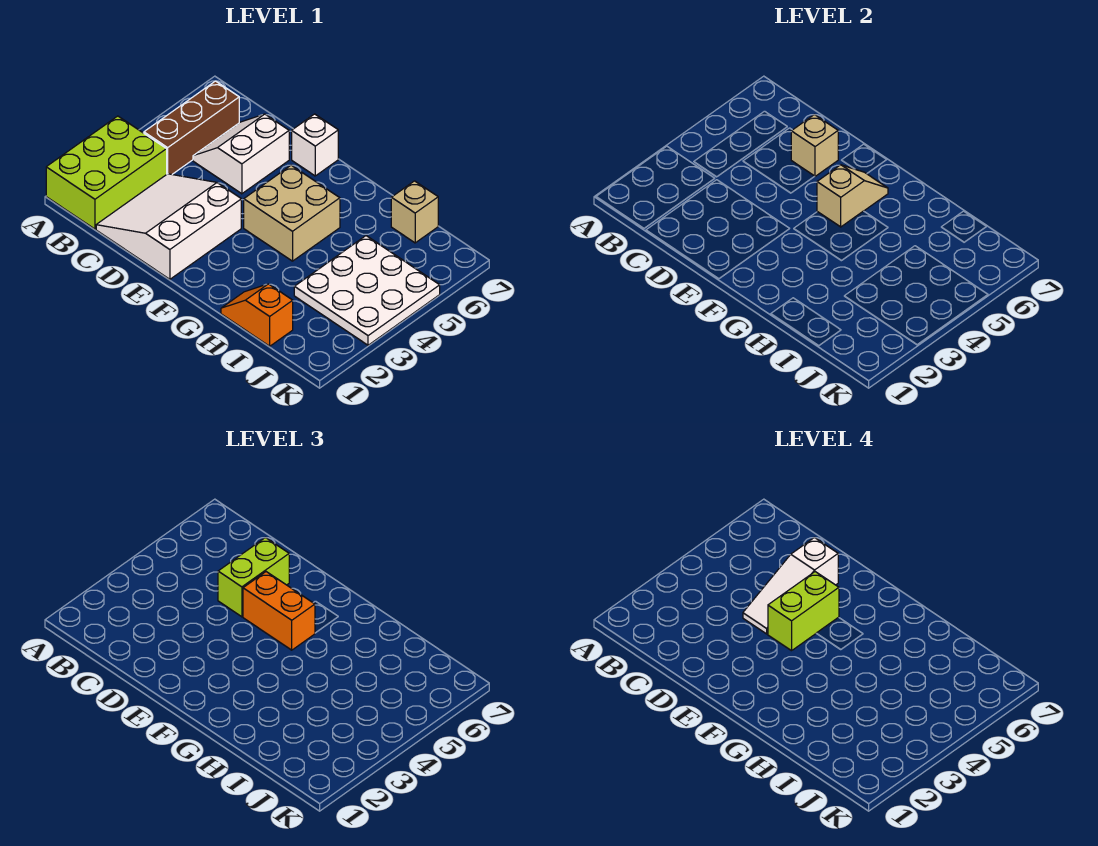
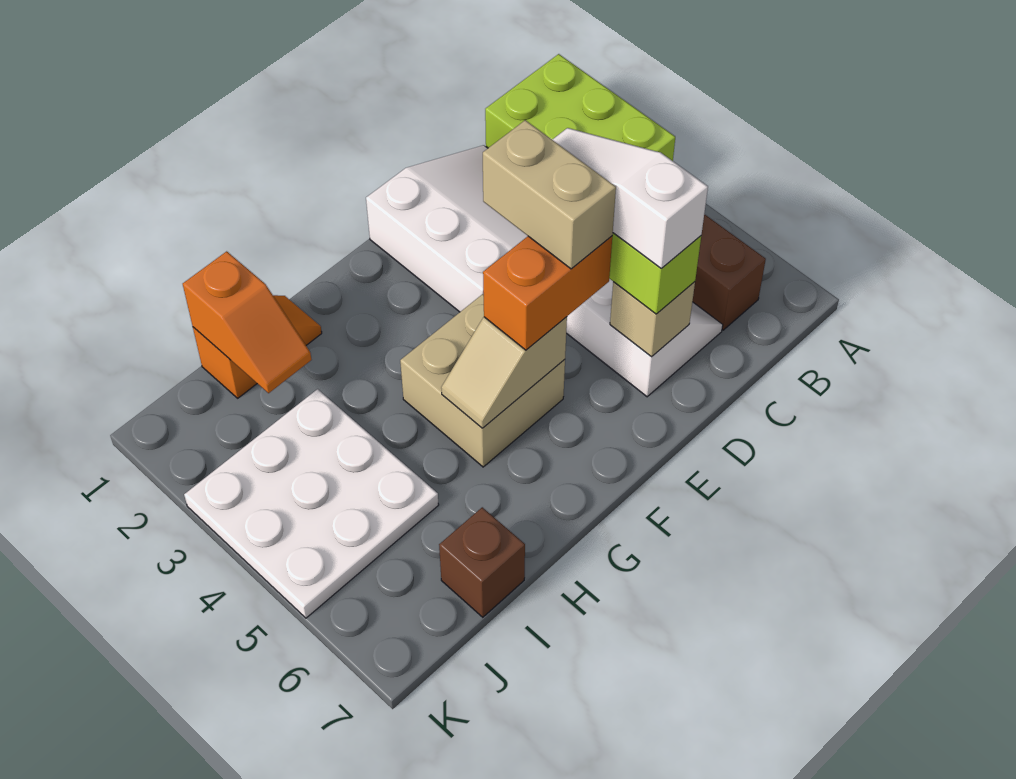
lime 1x2 brick [768,572,839,651] -> tan 1x2 brick [483,120,616,269]
white 1x1 brick [292,114,338,176] -> none
tan 1x2 slope [817,165,888,227] -> tan 1x2 slope turned to [441,317,567,428]
none -> orange 1x2 slope [183,251,311,393]
tan 1x1 brick [391,181,438,243] -> brown 1x1 brick [439,507,525,617]

